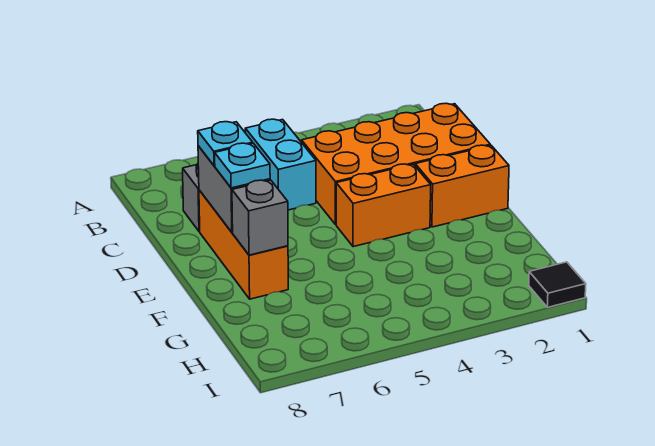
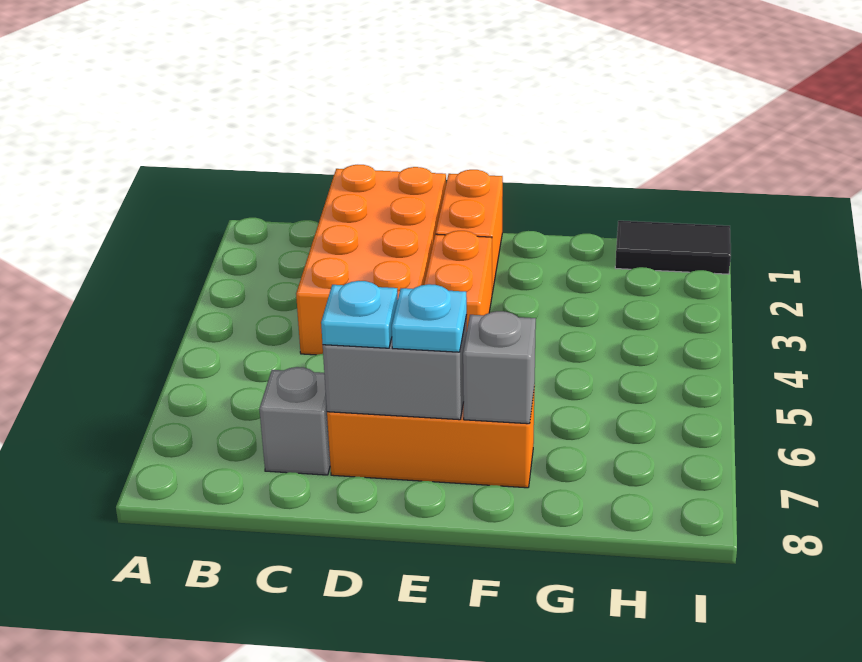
cyan 1x2 brick [245,119,316,210] -> none
black 1x1 tile [529,262,586,307] -> black 1x2 tile [615,221,731,274]

